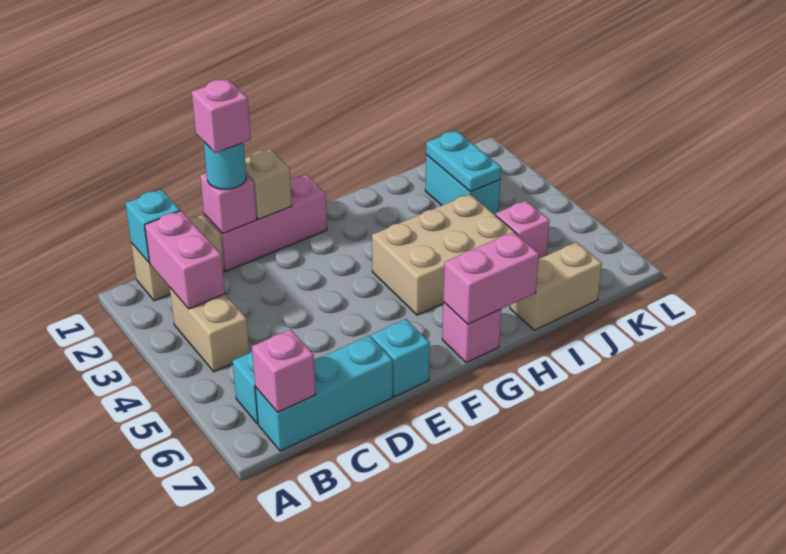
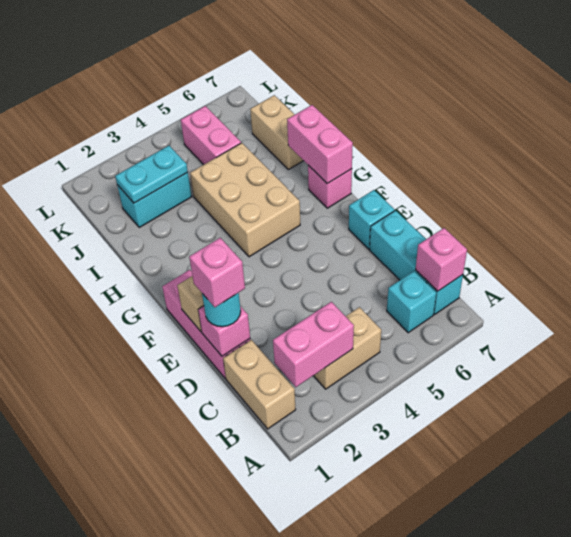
cyan 1x1 brick [125,190,180,263] -> none
pink 1x1 brick [495,200,549,259] -> pink 1x2 brick [181,106,241,165]

